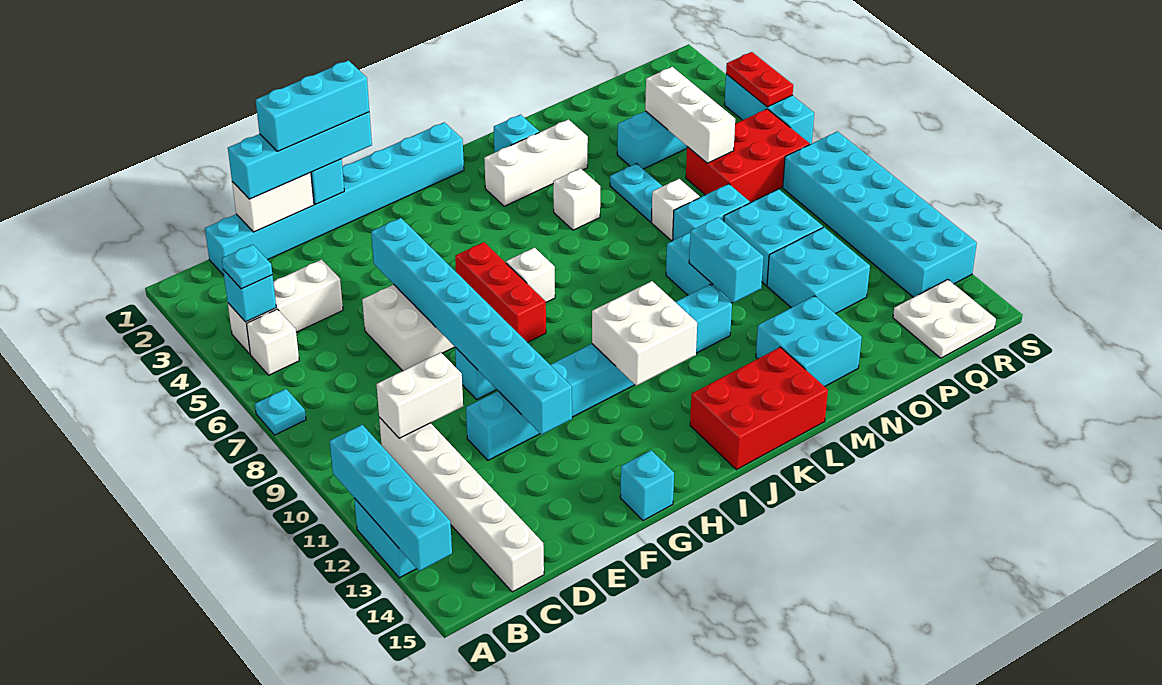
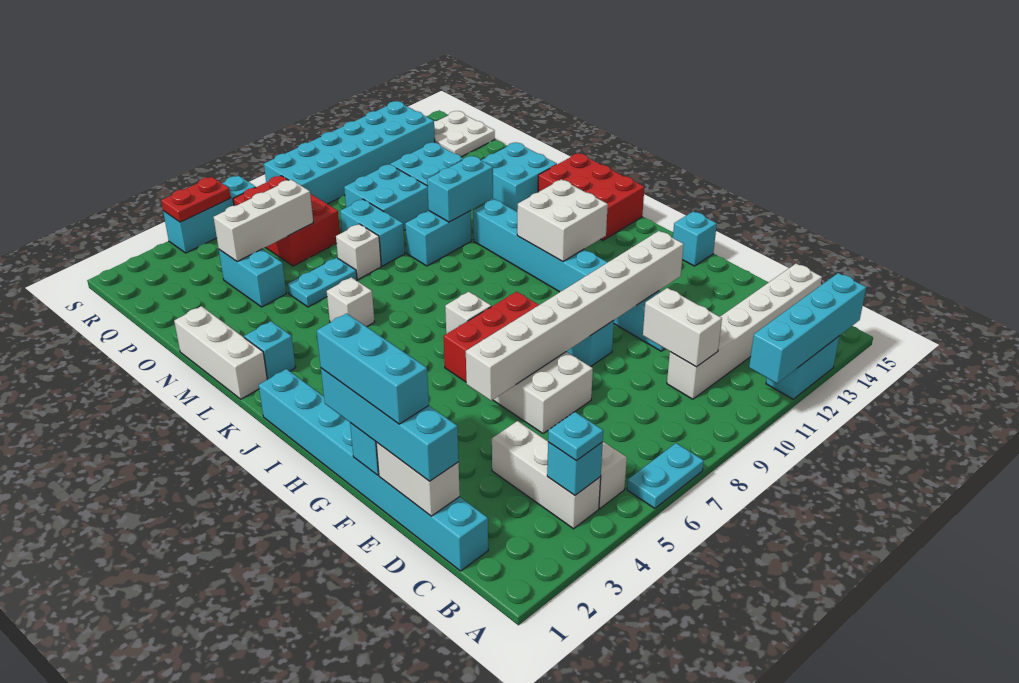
cyan 1x1 plate [255,389,306,435] -> cyan 1x2 plate [627,443,704,508]
cyan 1x8 brick [371,218,572,435] -> white 1x8 brick [466,231,684,401]
white 1x3 brick [484,119,588,206] -> white 1x3 brick moved to [174,306,267,399]

